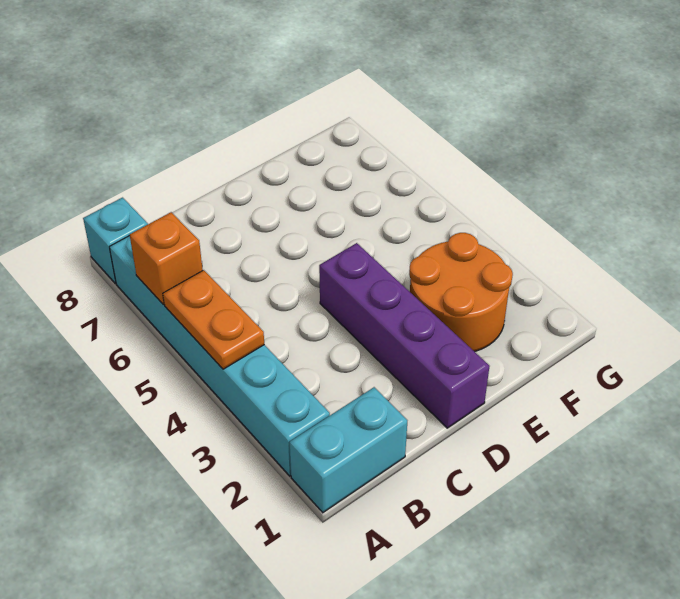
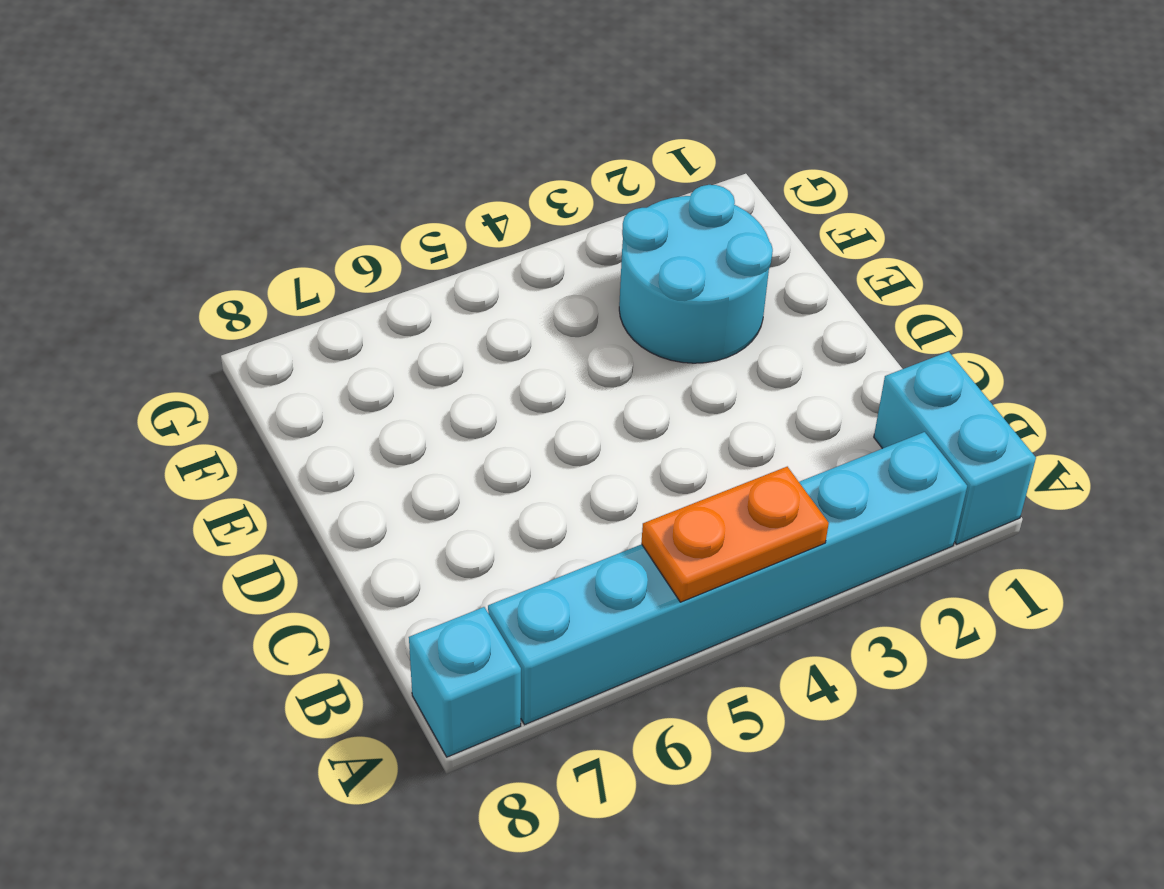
orange 1x1 brick [130,212,203,304] -> none
purple 1x4 brick [319,243,490,428] -> none
orange 2x2 round brick [409,233,513,352] -> cyan 2x2 round brick [619,185,773,363]

